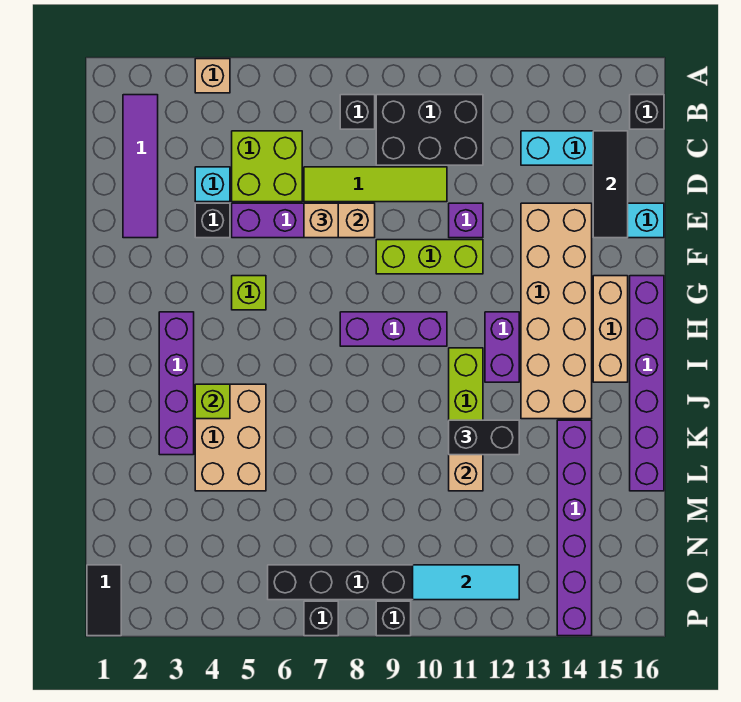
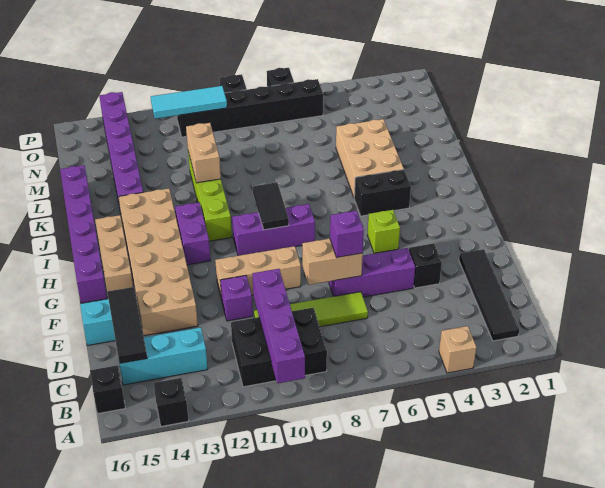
purple 1x4 tile [123,95,158,238] -> black 1x4 tile [459,249,519,341]
black 1x1 brick [340,95,375,129] -> black 1x1 brick moved to [154,378,189,426]
lime 2x2 brick [232,131,302,202] -> none
cyan 1x1 brick [195,167,230,202] -> none
tan 1x1 brick [304,203,338,238] -> purple 1x1 brick [330,211,364,258]
lime 1x3 brick [376,240,483,274] -> tan 1x3 brick [215,246,301,300]
purple 1x4 brick [159,312,194,455] -> purple 1x4 brick moved to [252,269,305,383]
lime 1x1 brick [195,384,230,419] -> none
black 1x2 brick [449,420,519,455] -> black 1x2 brick moved to [354,170,411,216]
black 1x2 tile [87,565,121,636] -> black 1x2 tile moved to [253,182,289,230]

